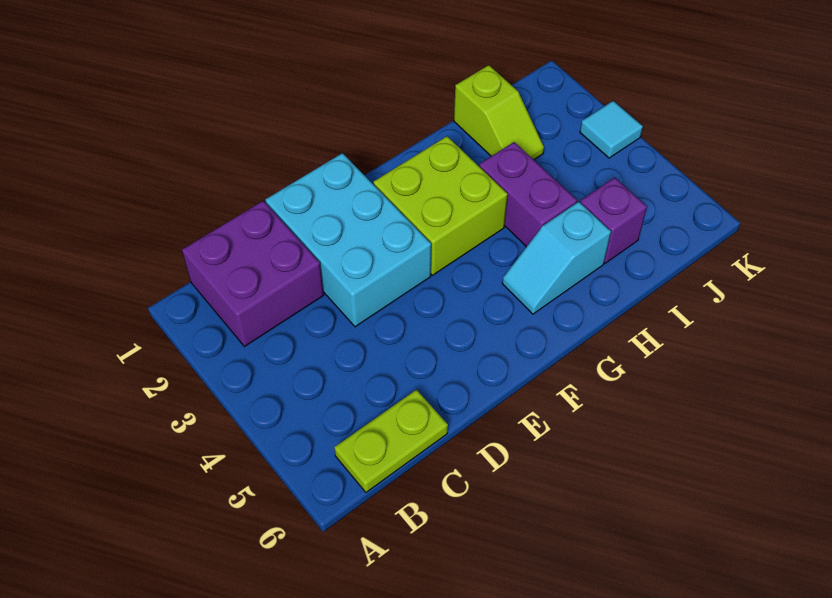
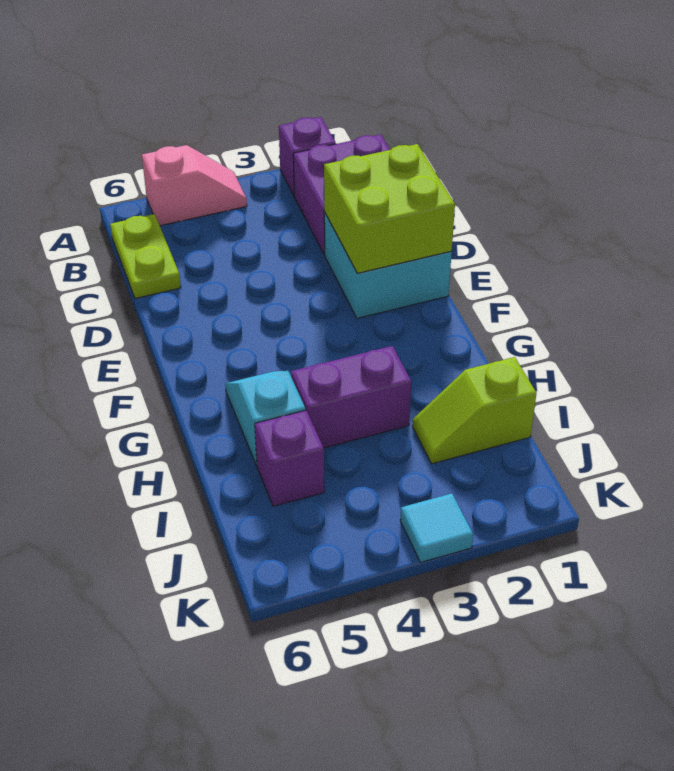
none -> purple 1x1 brick [279,117,336,195]
none -> pink 1x2 slope [142,145,247,226]
cyan 2x3 brick [265,153,431,327] -> cyan 2x2 brick [324,212,452,318]
lime 2x2 brick [373,136,508,275] -> lime 2x2 brick moved to [324,144,455,273]

